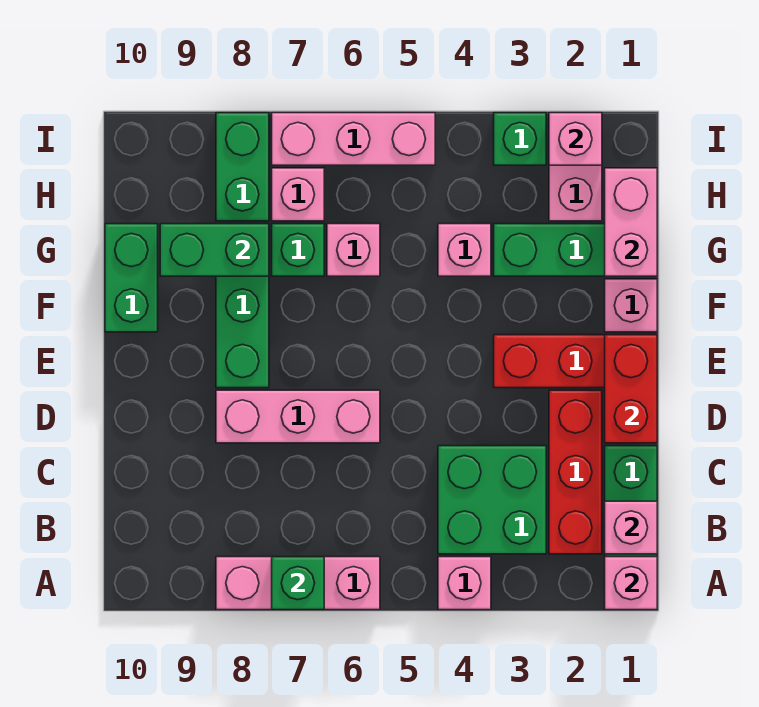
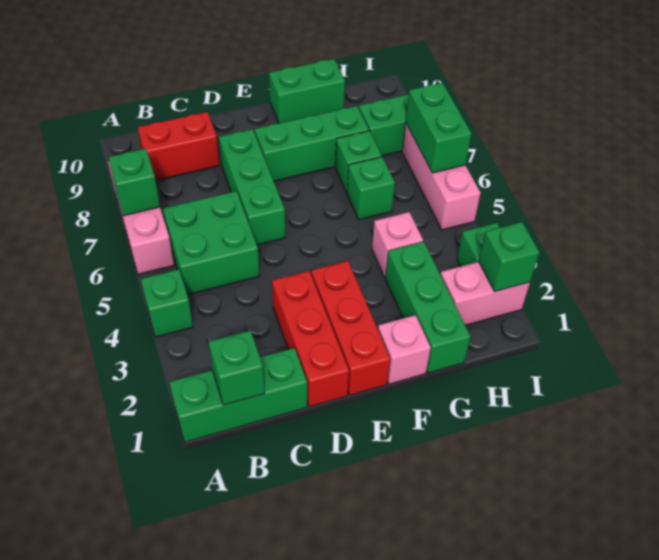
pink 1x1 brick [605,557,657,610] -> none
pink 1x1 brick [438,557,491,610] -> green 1x1 brick [141,269,193,337]
pink 1x1 brick [605,501,657,554] -> green 1x1 brick [209,331,265,405]
red 1x3 brick [549,390,602,554] -> red 1x3 brick turned to [272,271,349,407]
green 2x2 brick [438,446,546,554] -> green 2x2 brick moved to [163,191,260,295]
red 1x2 brick [605,335,657,443] -> red 1x2 brick moved to [138,112,220,180]
pink 1x3 brick [216,390,380,443] -> green 1x3 brick [219,129,285,245]
pink 1x2 brick [605,168,657,276] -> none
pink 1x1 brick [327,224,380,276] -> green 1x1 brick [347,157,395,220]
green 1x2 brick [160,224,269,276] -> green 1x2 brick moved to [406,83,472,173]
pink 1x1 brick [272,168,324,221] -> none
pink 1x1 brick [549,113,602,165] -> green 1x1 brick [479,222,539,292]

